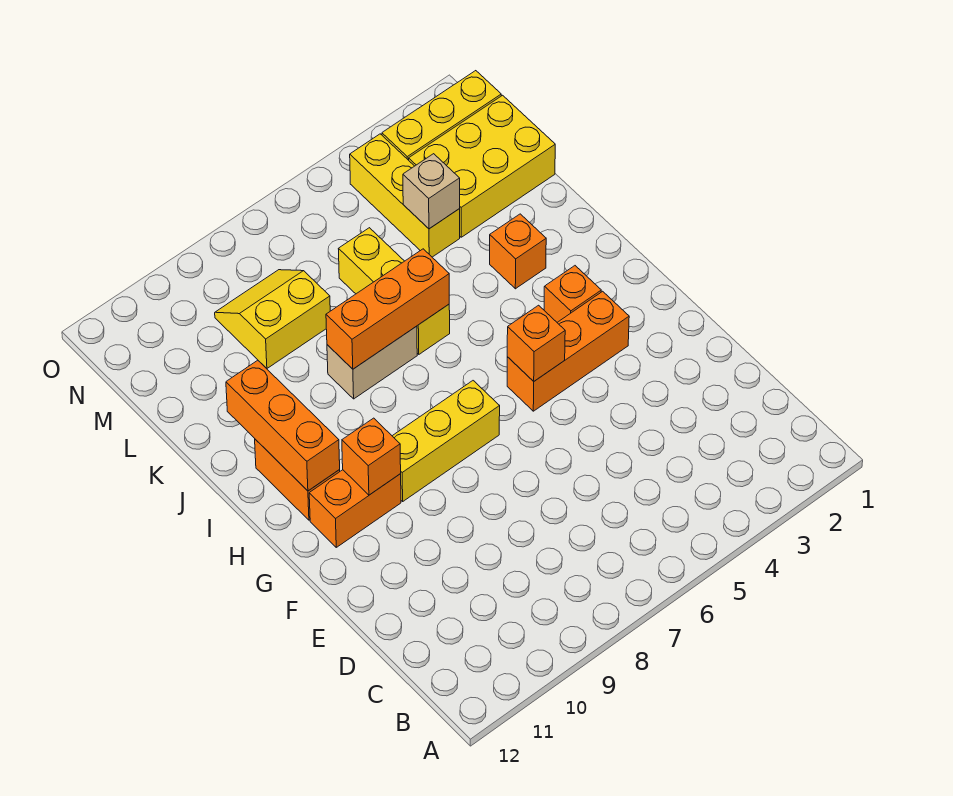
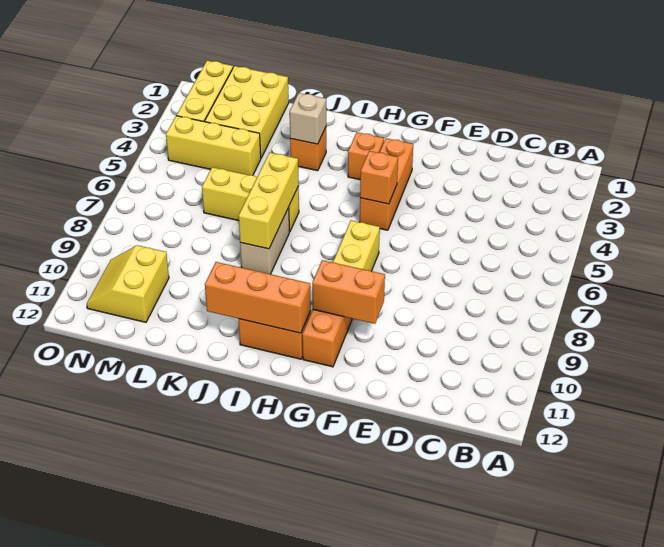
orange 1x1 brick [342,418,401,495] -> orange 1x2 brick [312,260,385,324]
orange 1x3 brick [326,249,449,369] -> yellow 1x3 brick [239,152,299,249]
tan 1x1 brick [403,154,460,229] -> tan 1x1 brick moved to [290,93,327,144]
yellow 2x2 slope [215,270,330,368] -> yellow 2x2 slope moved to [87,245,169,322]

